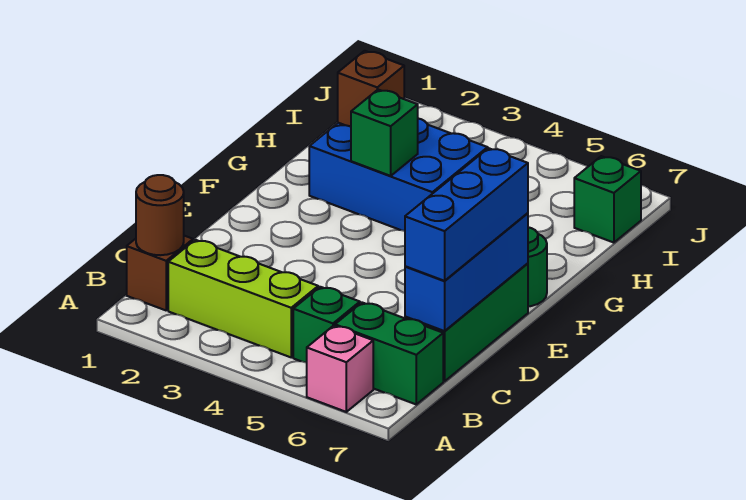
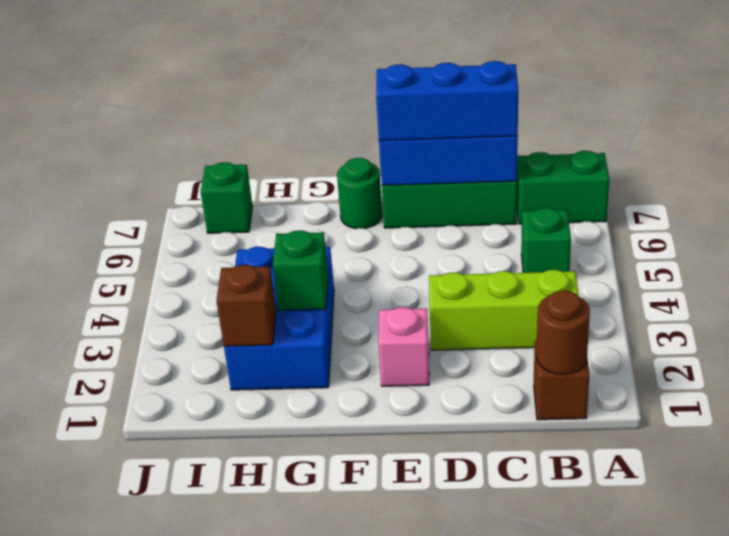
pink 1x1 brick [307,326,373,412] -> pink 1x1 brick moved to [378,307,429,386]
lime 1x3 brick [168,240,318,357] -> lime 1x3 brick turned to [429,270,579,350]
green 1x2 brick [335,303,443,404] -> green 1x2 brick turned to [517,151,609,224]

